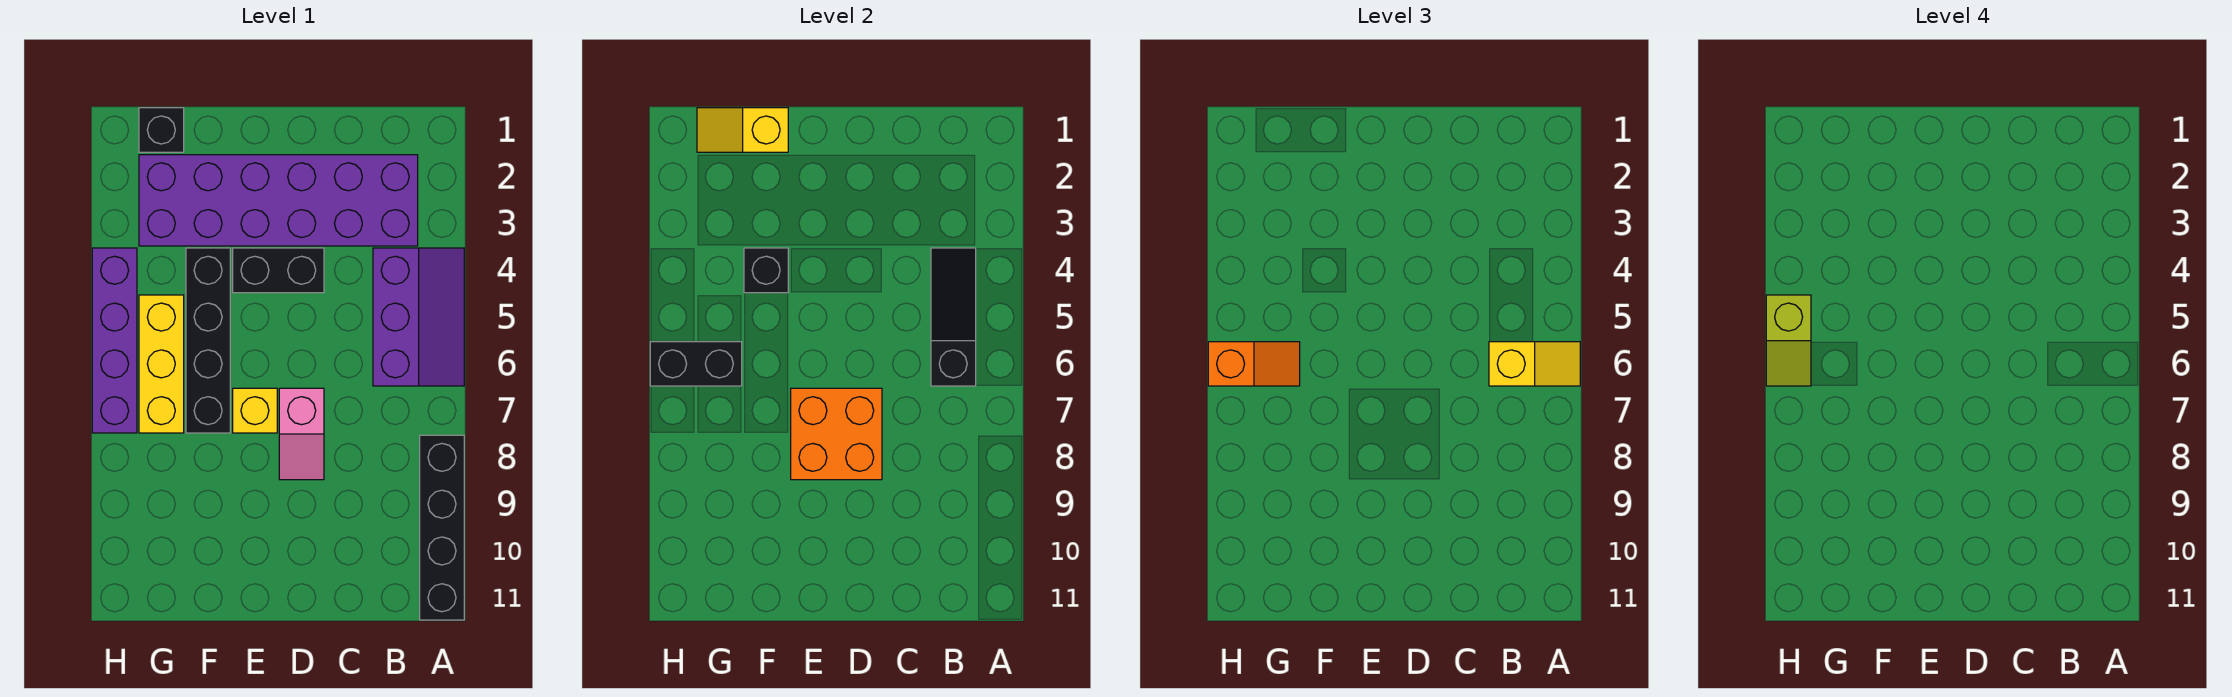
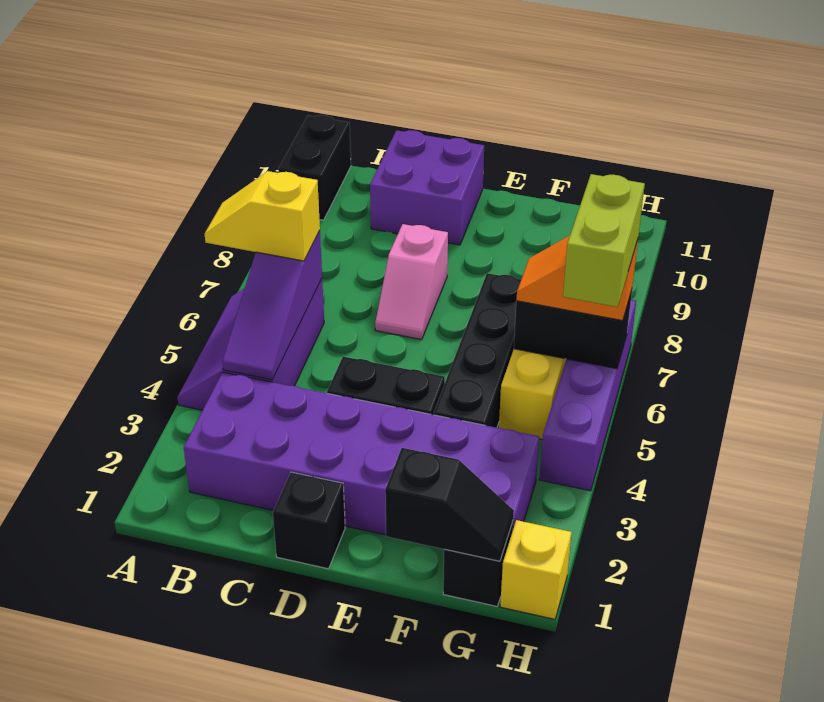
black 1x4 brick [420,435,464,620] -> black 1x2 brick [278,115,351,220]
black 1x3 slope [931,248,976,386] -> purple 1x3 slope [222,231,322,380]
none -> purple 2x2 brick [370,130,484,245]
pink 1x2 slope [279,388,324,480] -> pink 1x2 slope turned to [375,224,448,340]
orange 2x2 brick [791,388,882,480] -> none
yellow 1x1 brick [233,388,277,433] -> yellow 1x1 brick moved to [500,520,572,619]
yellow 1x2 slope [697,108,788,152] -> black 1x2 slope [385,448,514,561]
black 1x1 brick [744,248,788,293] -> black 1x1 brick moved to [273,472,345,569]
lime 1x2 slope [1766,295,1811,386] -> lime 1x2 brick [563,174,645,307]

